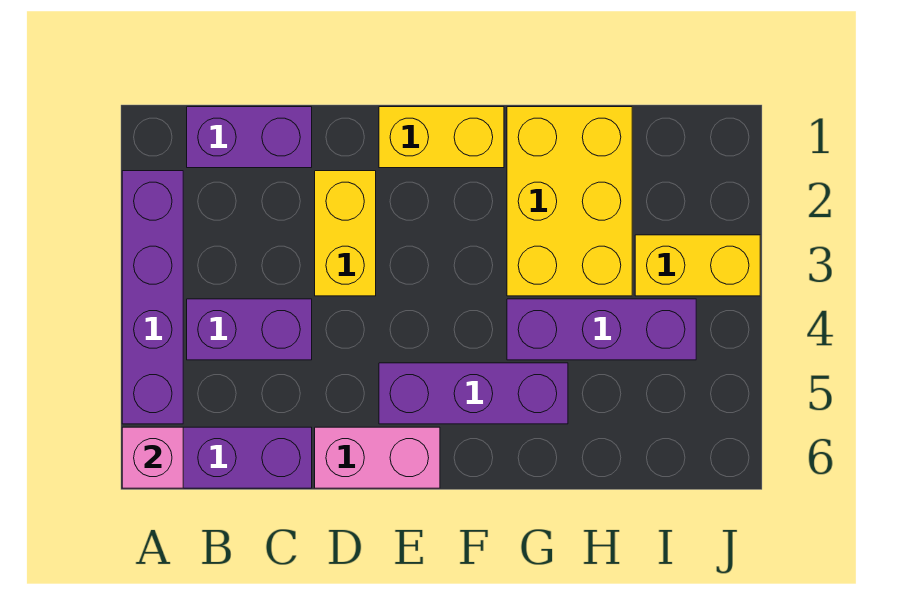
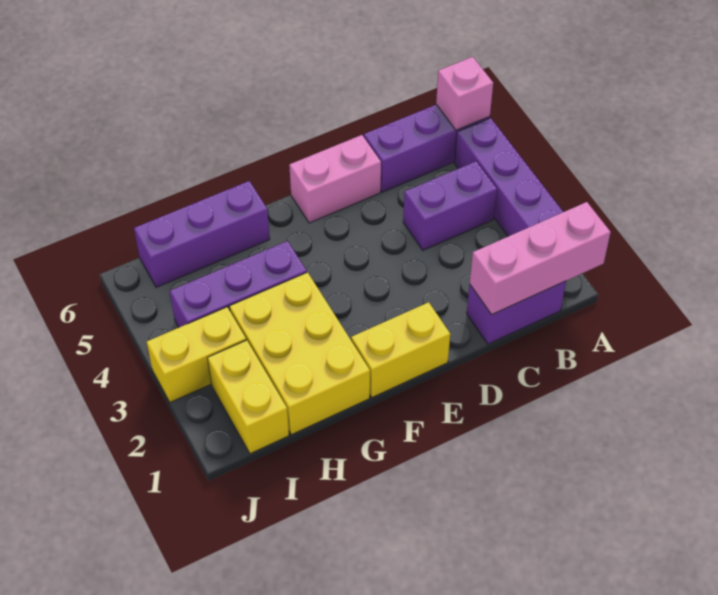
none -> pink 1x3 brick [470,202,611,315]
yellow 1x2 brick [315,171,376,296] -> yellow 1x2 brick moved to [208,340,289,454]
purple 1x3 brick [379,363,568,424] -> purple 1x3 brick moved to [134,181,270,287]

